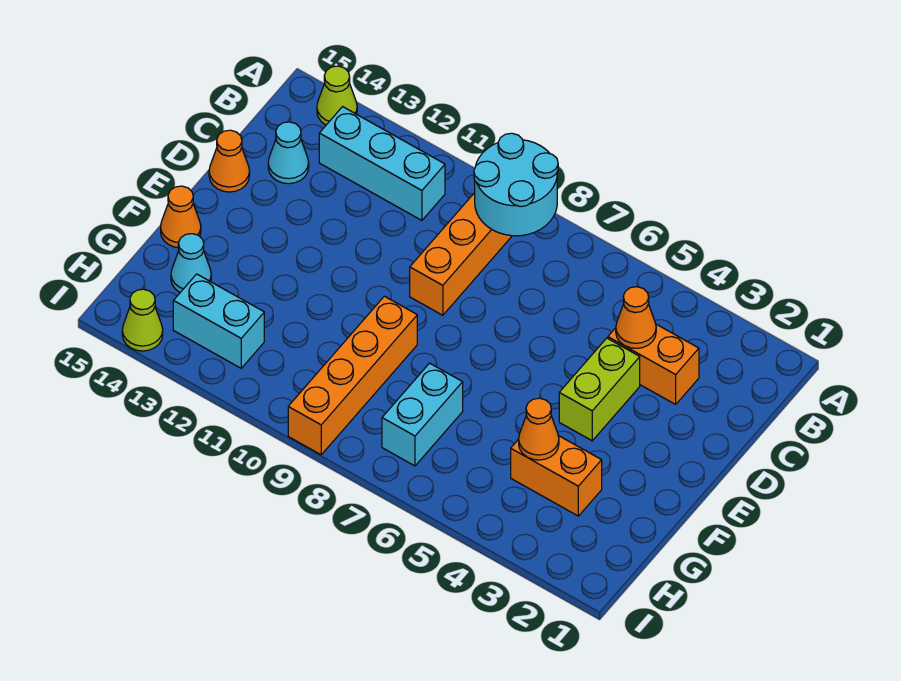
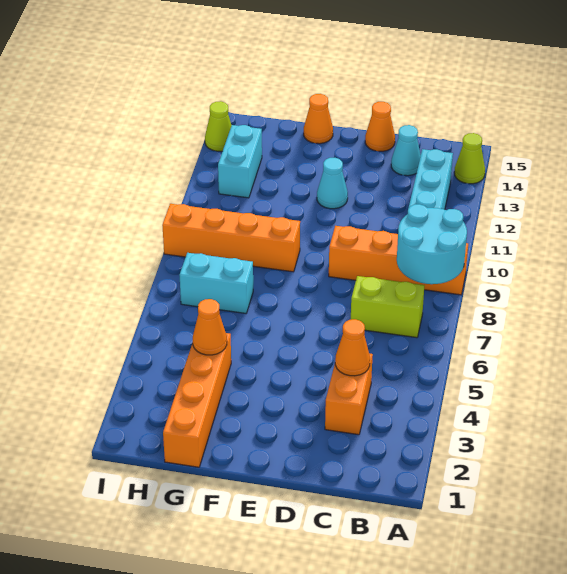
lime 1x2 brick [559,338,640,441] -> lime 1x2 brick moved to [351,276,424,338]
orange 1x2 brick [511,436,602,516] -> orange 1x4 brick [163,333,231,467]
cyan 1x1 cone [171,234,211,292] -> cyan 1x1 cone moved to [317,158,348,209]

